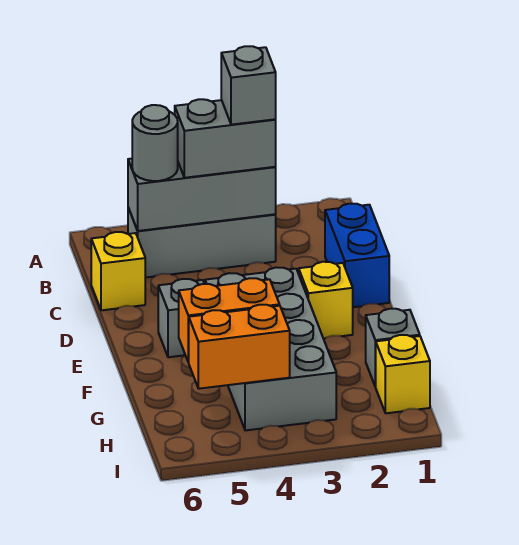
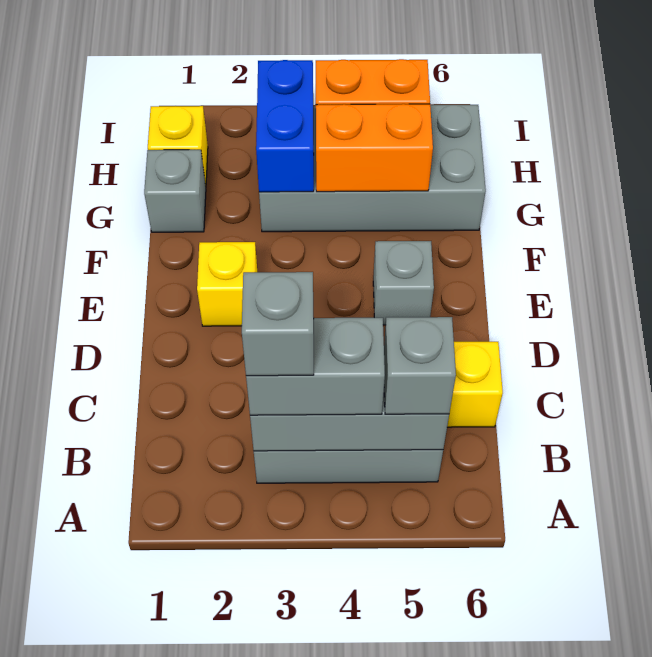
grey 1x1 round brick [132,105,178,181] -> grey 1x1 brick [384,317,456,414]
blue 1x2 brick [325,204,389,307] -> blue 1x2 brick moved to [256,60,314,192]
grey 2x4 brick [205,267,336,430] -> grey 2x4 brick turned to [259,105,486,232]

